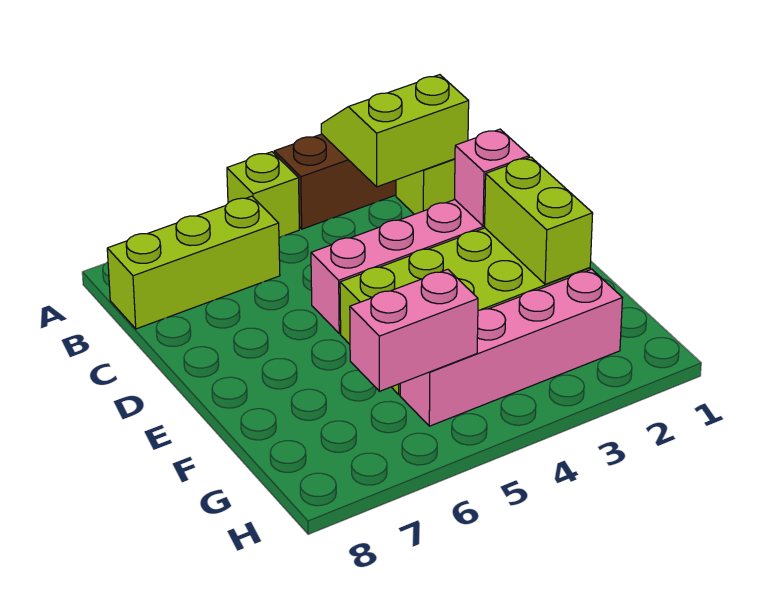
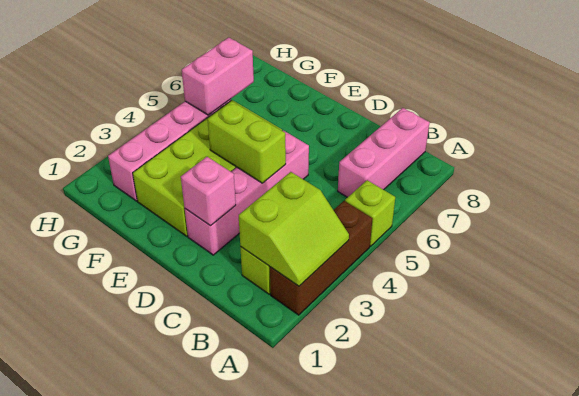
lime 1x3 brick [107,196,280,329] -> pink 1x3 brick [338,108,430,197]
lime 1x2 brick [485,157,593,284] -> lime 1x2 brick moved to [208,101,286,183]

